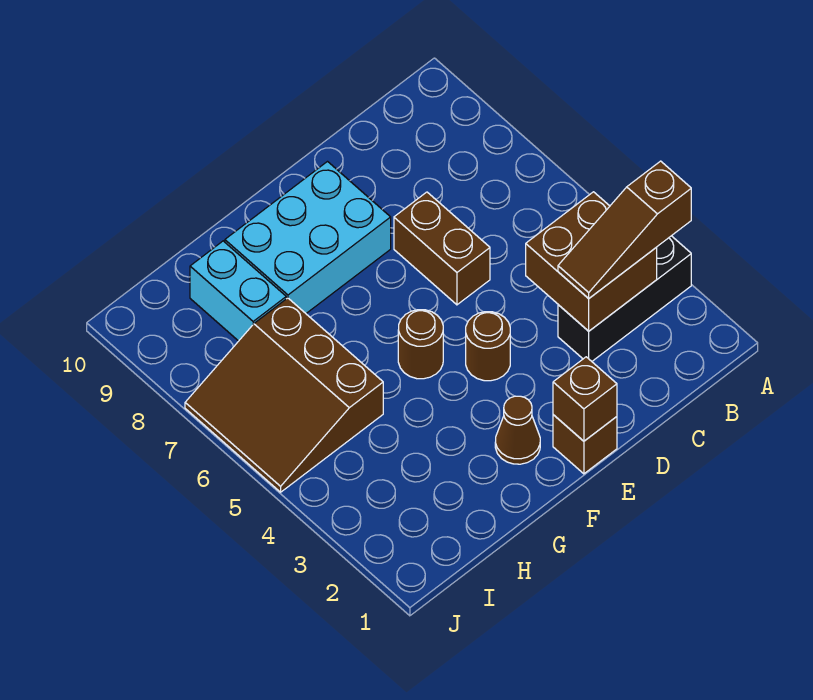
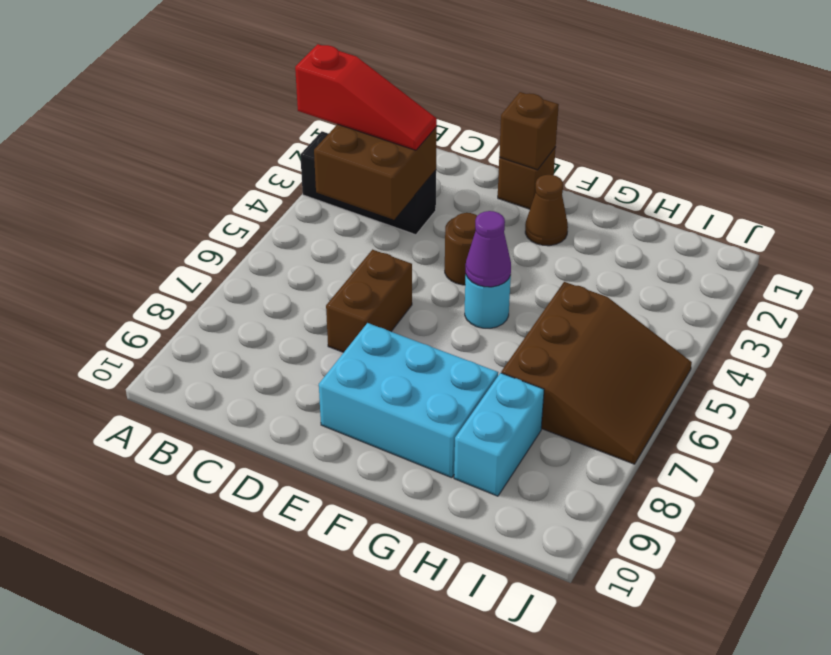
brown 1x3 slope [558,161,691,298] -> red 1x3 slope [295,44,437,150]
brown 1x1 round brick [398,310,443,379] -> cyan 1x1 round brick [465,276,511,328]
none -> purple 1x1 cone [466,211,511,287]

